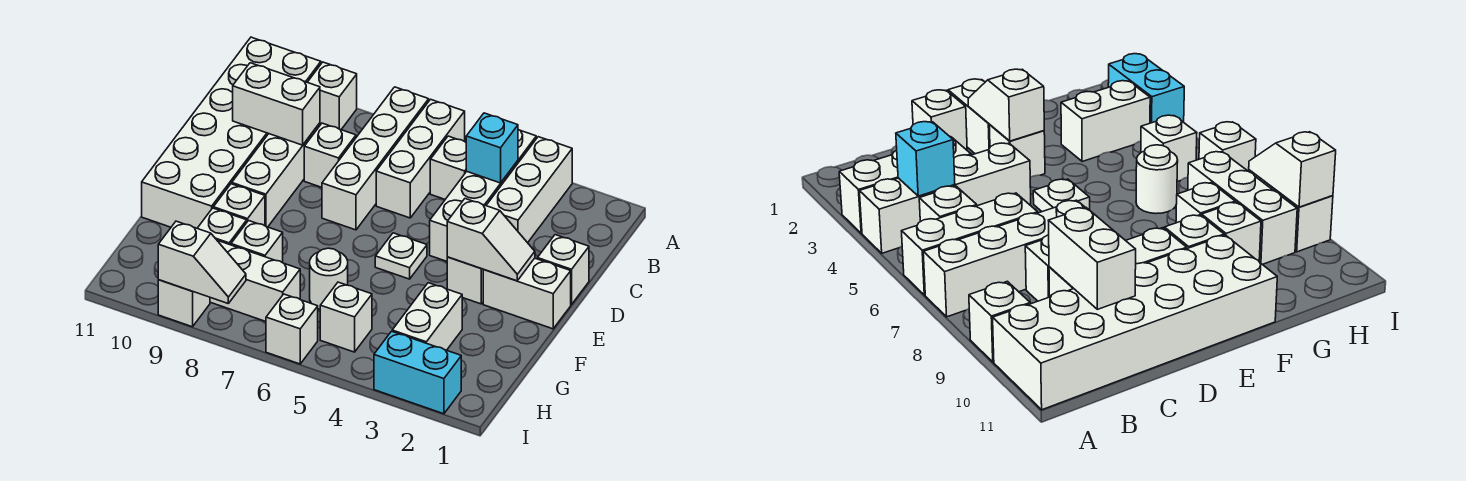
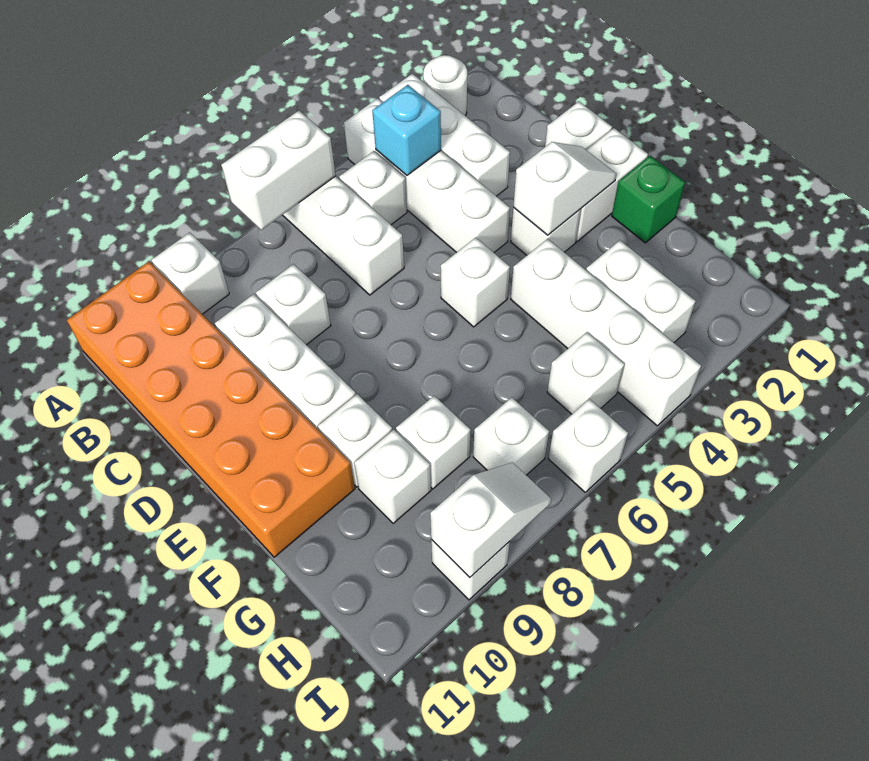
white 1x4 brick [322,87,429,230] -> white 1x4 brick moved to [511,239,701,426]
white 2x6 brick [142,37,321,228] -> orange 2x6 brick [67,262,355,557]
white 1x2 brick [233,63,320,145] -> white 1x2 brick moved to [221,111,336,230]
white 1x1 plate [375,233,427,279] -> white 1x1 brick [441,238,510,327]
none -> green 1x1 brick [612,156,685,243]
white 1x1 round brick [310,248,348,309] -> white 1x1 round brick moved to [423,55,467,116]
white 1x3 brick [210,240,300,321] -> white 1x1 brick [473,397,549,475]
cyan 1x2 brick [374,331,461,414] -> none

